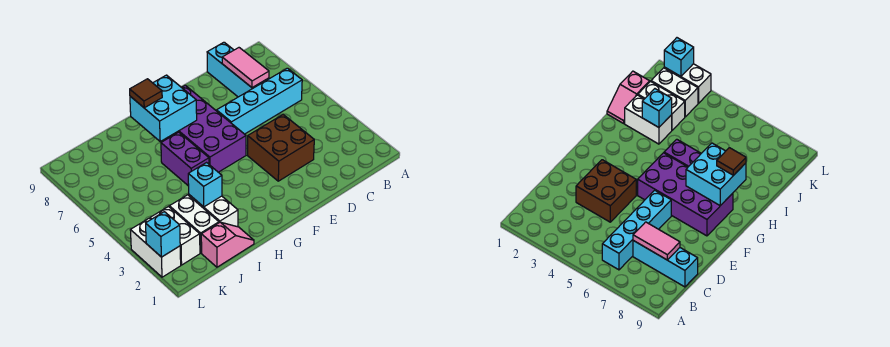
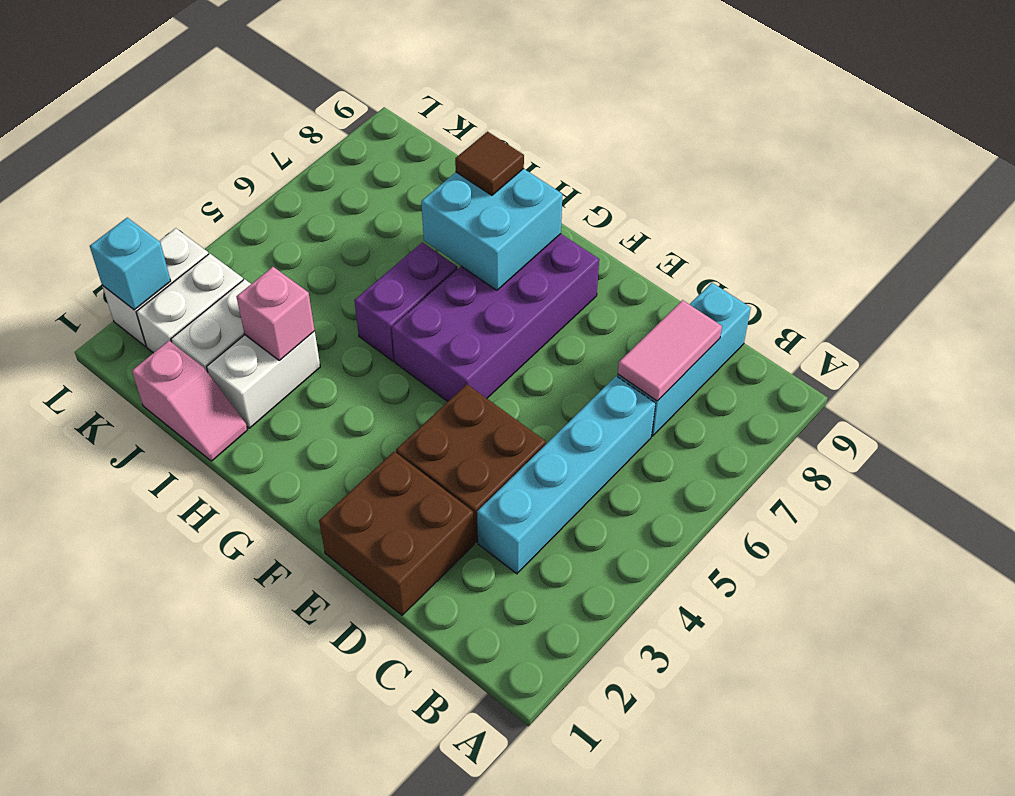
cyan 1x4 brick [217,68,302,134] -> cyan 1x4 brick turned to [477,376,655,574]
none -> brown 2x2 brick [319,452,474,615]
cyan 1x1 brick [188,163,222,207] -> pink 1x1 brick [237,267,315,361]

